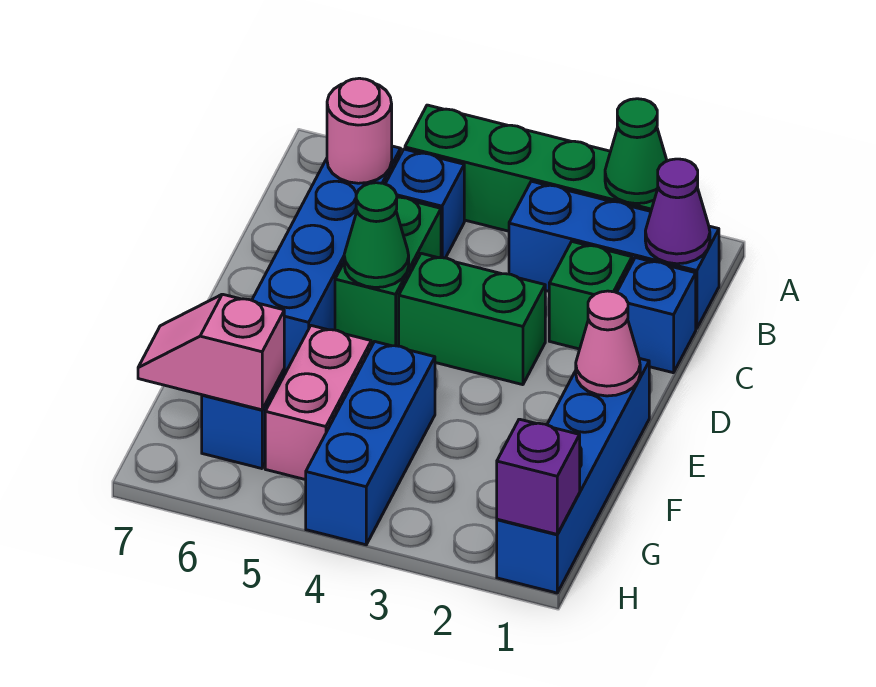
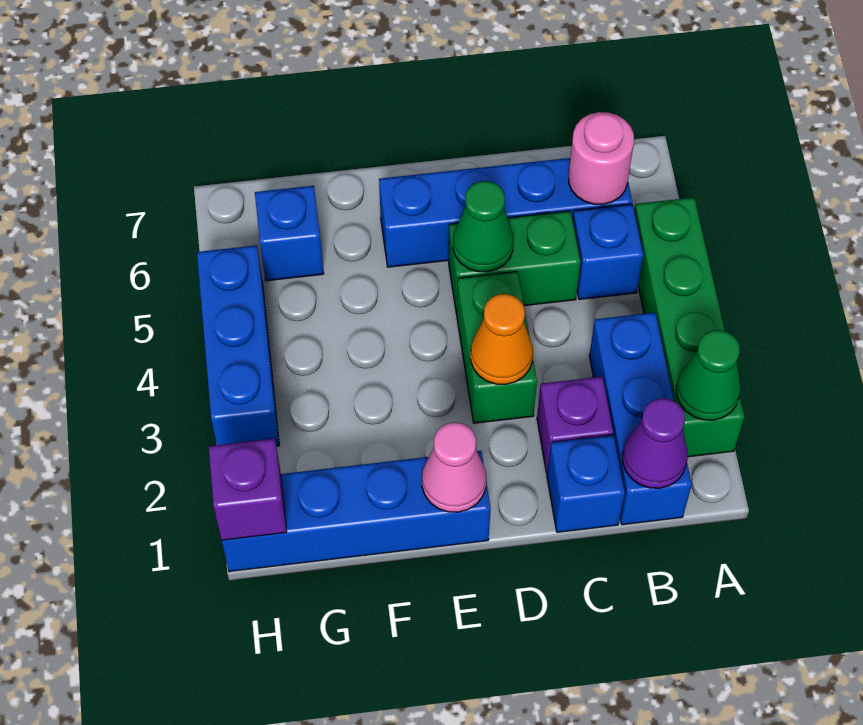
green 1x1 brick [549,242,632,349] -> purple 1x1 brick [537,377,613,473]
none -> orange 1x1 cone [471,294,533,384]
blue 1x3 brick [306,342,435,545] -> blue 1x3 brick turned to [197,245,279,446]
pink 1x2 brick [265,326,372,480] -> none
pink 1x2 slope [138,294,284,410] -> none

